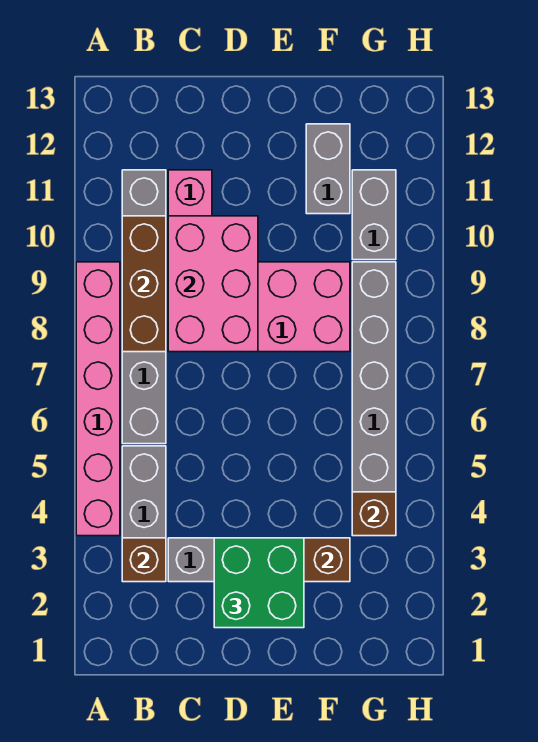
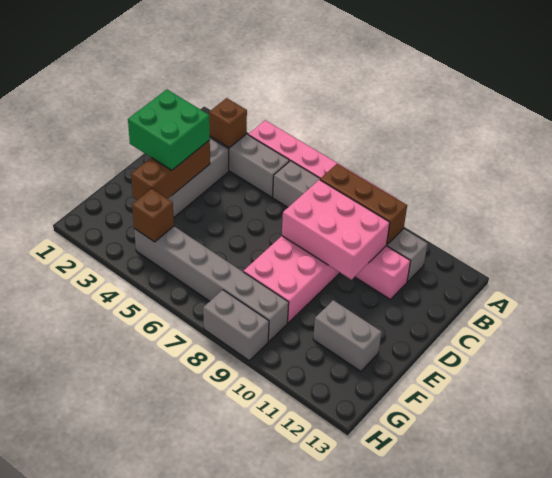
grey 1x2 brick [352,170,396,260] -> grey 1x2 brick moved to [203,290,269,360]

